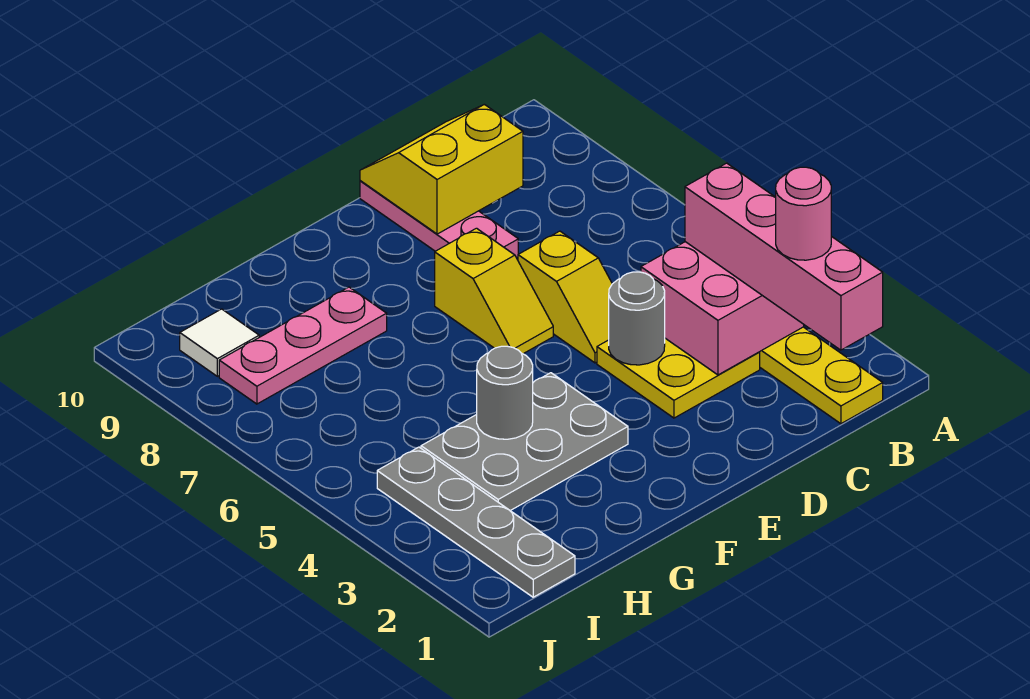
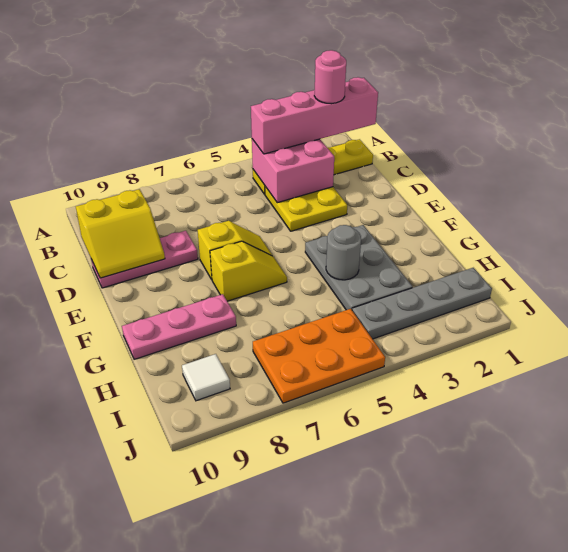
yellow 2x2 slope [360,104,523,234] -> yellow 2x2 slope turned to [76,189,165,278]
grey 1x1 round brick [609,272,665,365] -> none
yellow 1x2 slope [518,231,612,363] -> yellow 1x2 slope moved to [210,241,287,301]
pink 1x3 plate [219,287,387,404] -> pink 1x3 plate turned to [122,294,236,359]
none -> orange 2x3 plate [253,309,385,403]

